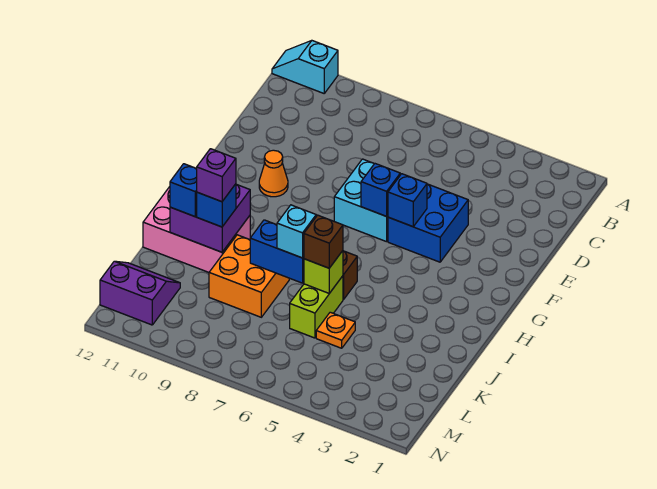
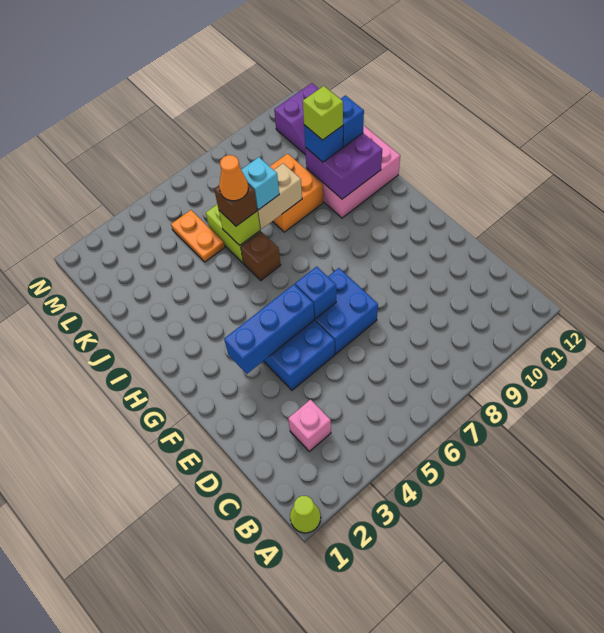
none -> lime 1x1 cone [290,496,321,533]
cyan 1x2 slope [272,41,338,93] -> none
none -> pink 1x1 brick [288,400,331,451]
cyan 2x2 brick [334,159,401,242] -> blue 2x2 brick [314,268,378,354]
blue 1x1 brick [388,174,427,227] -> blue 1x3 brick [224,284,314,374]
orange 1x1 cone [259,150,288,197] -> orange 1x1 cone moved to [219,155,248,201]
blue 1x2 brick [250,220,304,283] -> tan 1x2 brick [257,163,302,229]
purple 1x1 brick [197,149,236,202] -> lime 1x1 brick [303,86,343,140]
orange 1x1 plate [316,312,355,348] -> orange 1x2 plate [171,210,225,262]

